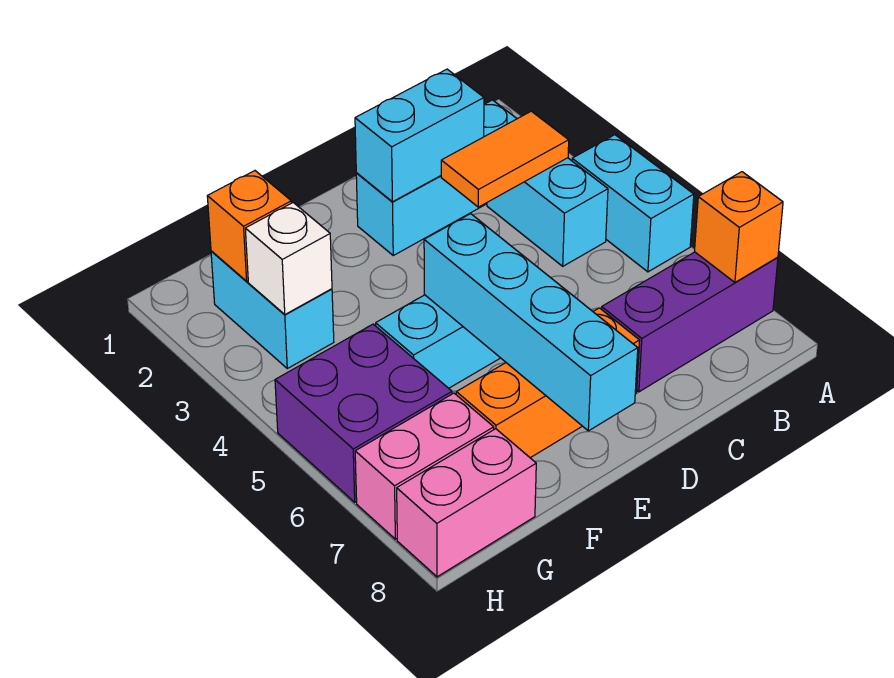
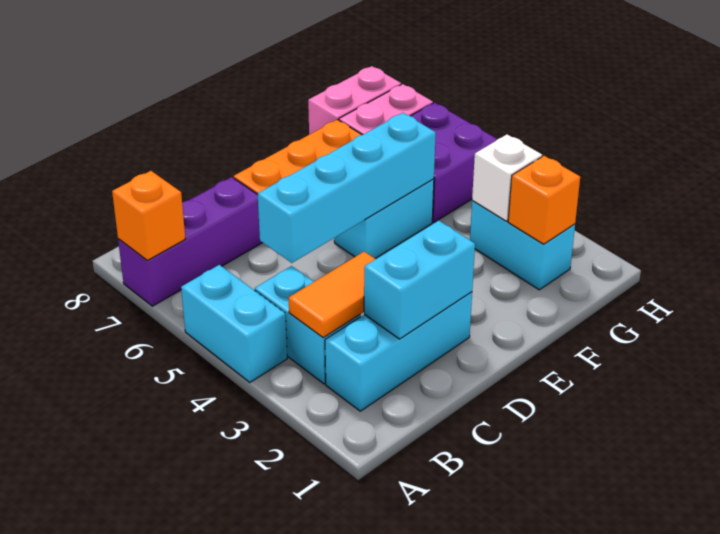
cyan 1x4 brick [424,214,638,431] -> cyan 1x4 brick turned to [258,113,436,263]

